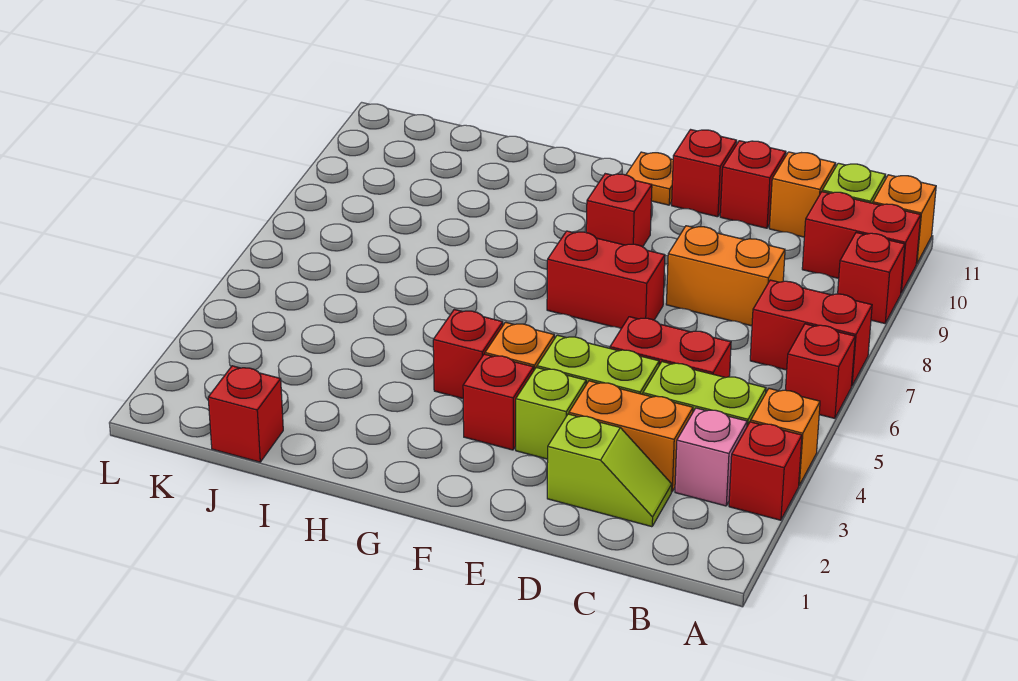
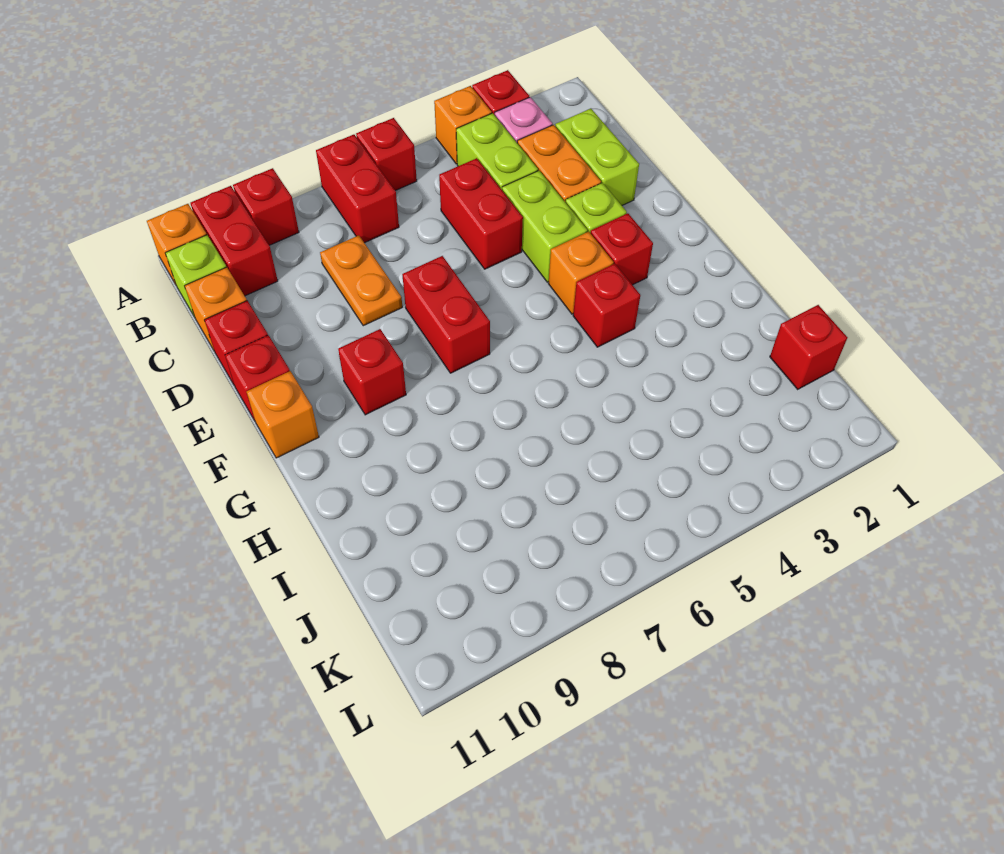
lime 1x2 slope [547,414,672,527] -> lime 1x2 brick [555,108,639,205]
orange 1x2 brick [666,226,785,326] -> orange 1x2 plate [320,235,402,326]
orange 1x1 plate [626,152,673,205] -> orange 1x1 brick [247,371,319,458]

